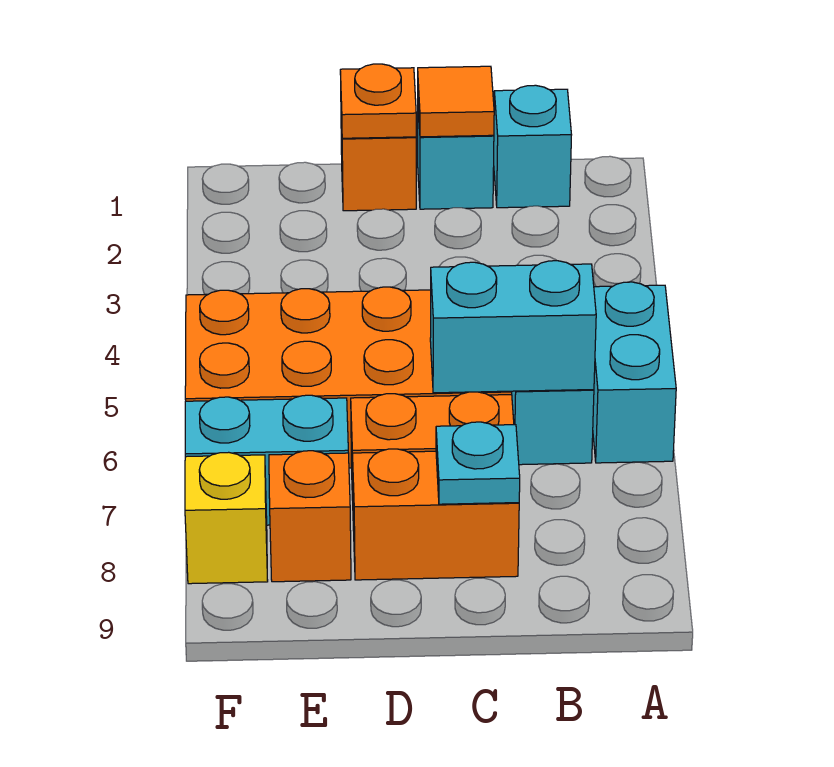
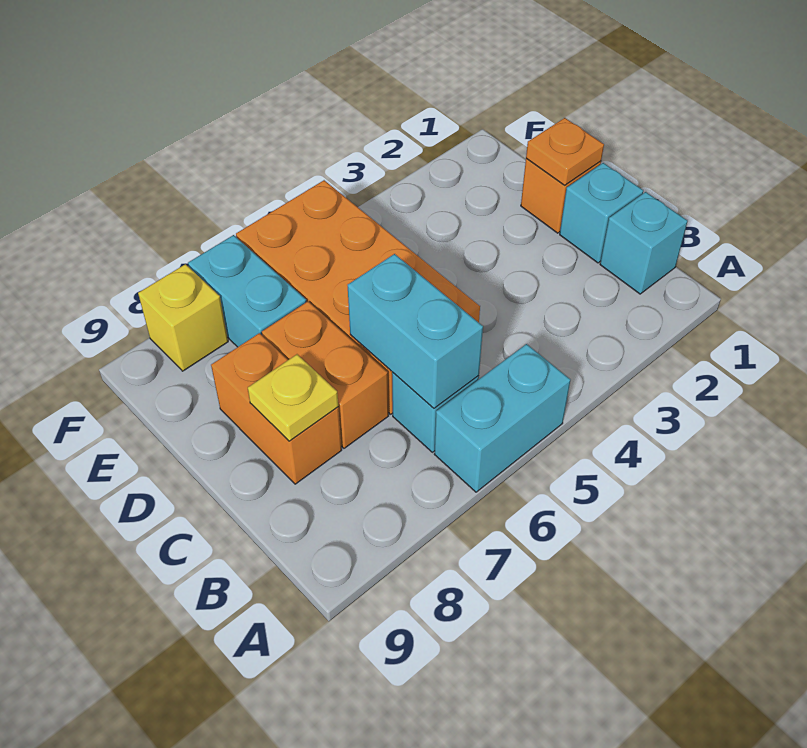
orange 1x1 tile [418,66,494,137] -> none
cyan 1x1 plate [436,422,520,504] -> yellow 1x1 plate [248,354,338,441]
orange 1x1 brick [269,451,351,582] -> none

